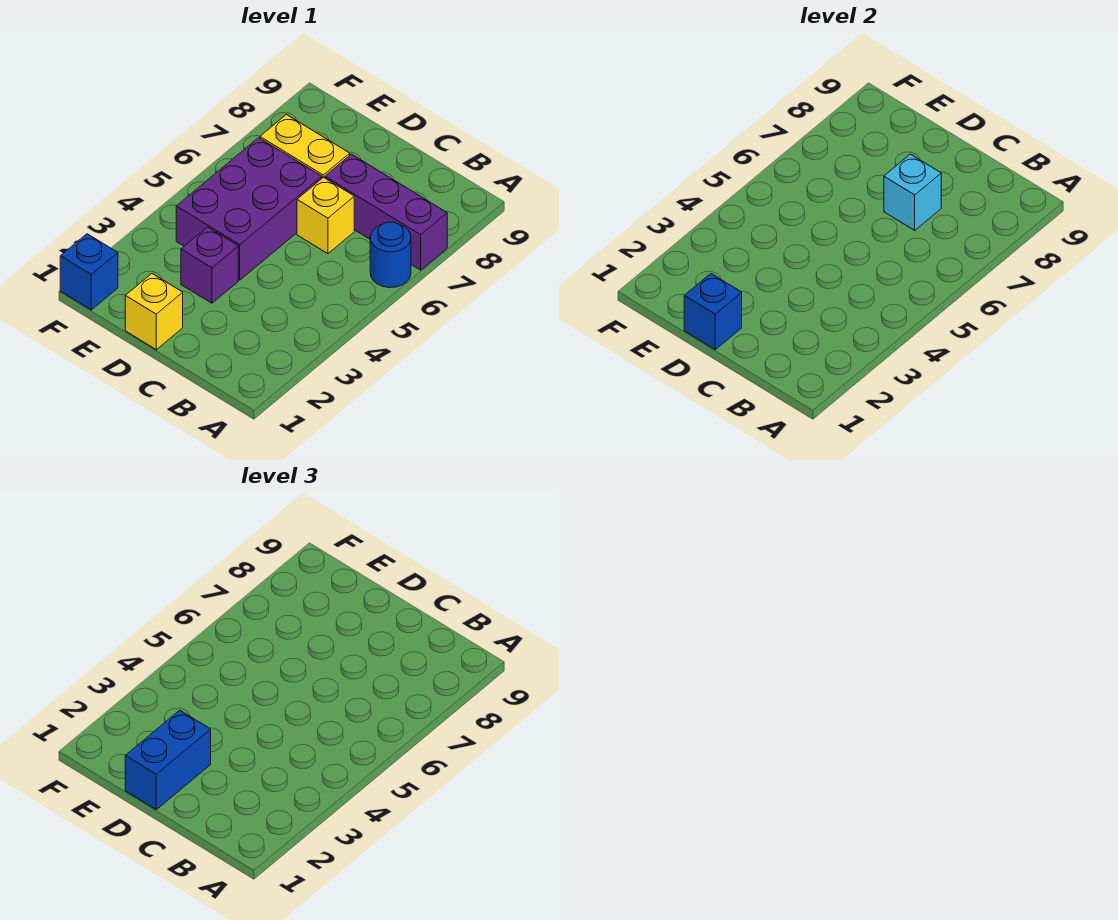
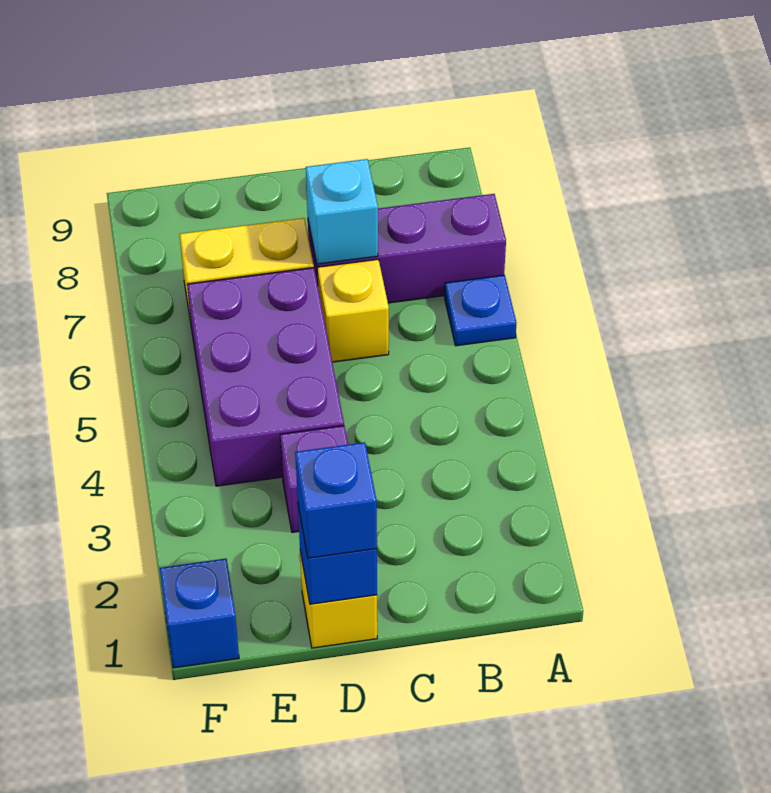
blue 1x1 round brick [370,222,411,288] -> blue 1x1 plate [445,275,516,346]
blue 1x2 brick [125,710,211,809] -> blue 1x1 brick [295,442,377,558]

